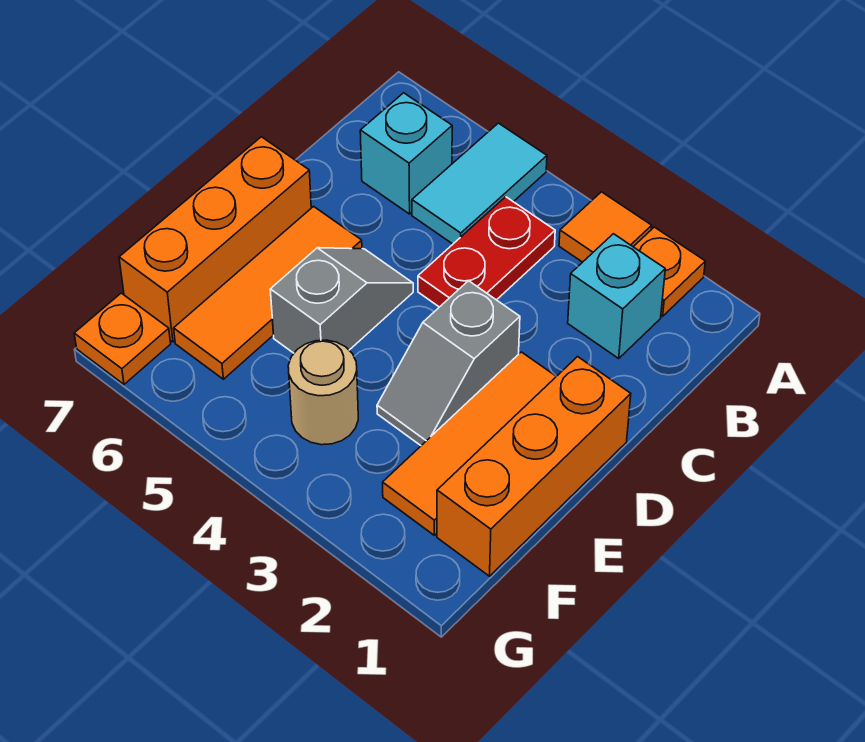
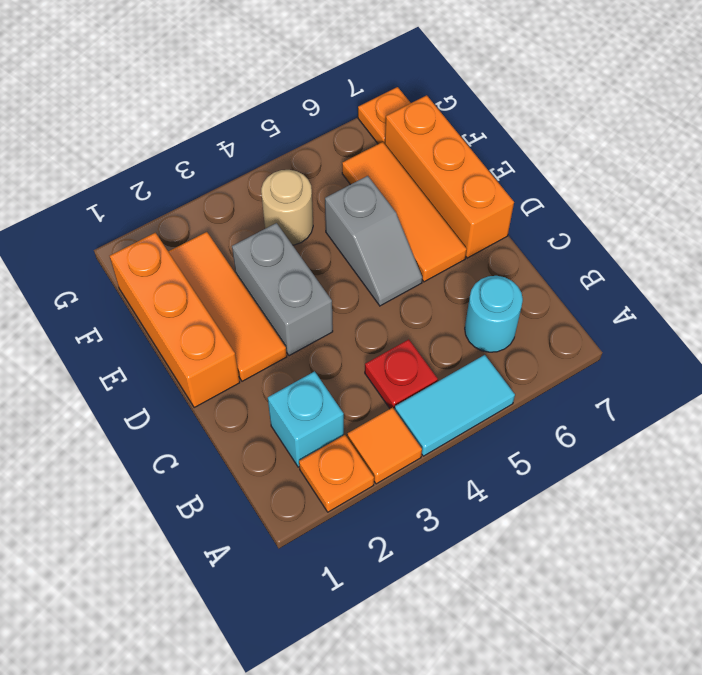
cyan 1x2 tile [412,123,547,244] -> cyan 1x2 tile turned to [395,355,515,456]
red 1x2 plate [418,197,555,307] -> red 1x1 plate [365,339,438,410]
cyan 1x1 brick [360,93,452,214] -> cyan 1x1 round brick [465,276,523,352]
grey 1x2 slope [377,281,520,445] -> grey 1x2 brick [232,223,333,356]

